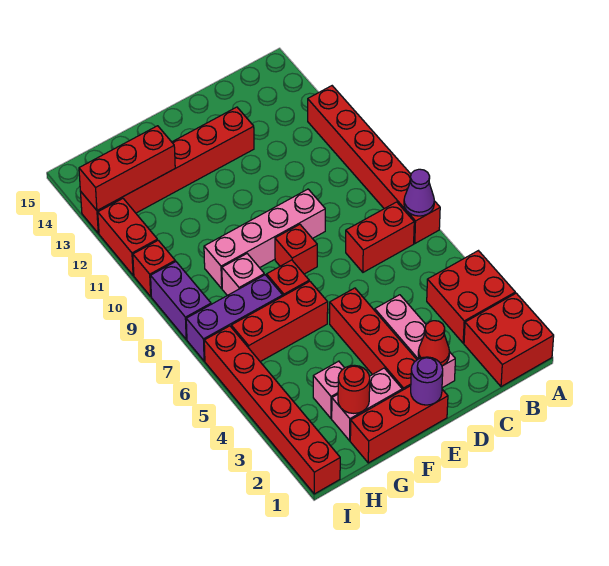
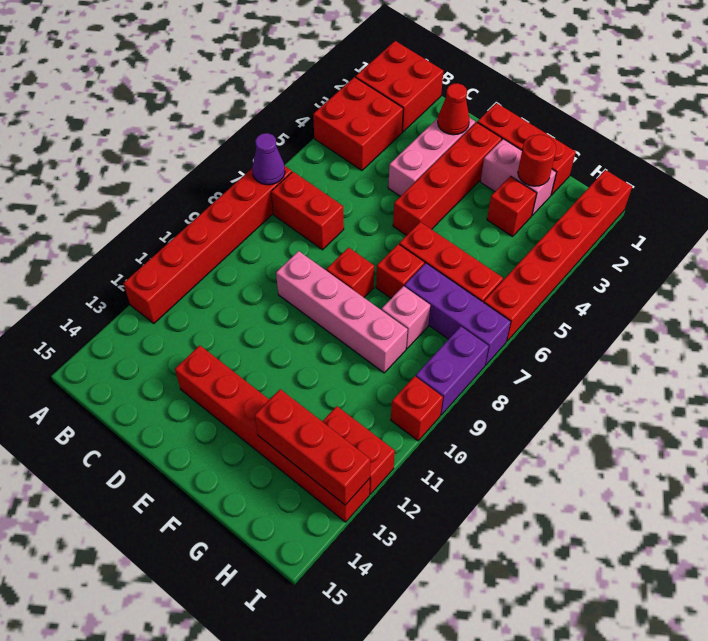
purple 1x1 round brick [411,357,443,405] -> none
pink 1x1 brick [313,361,344,418] -> red 1x1 brick [487,176,537,236]
red 1x2 brick [98,199,157,275] -> red 1x2 brick turned to [322,406,395,494]

